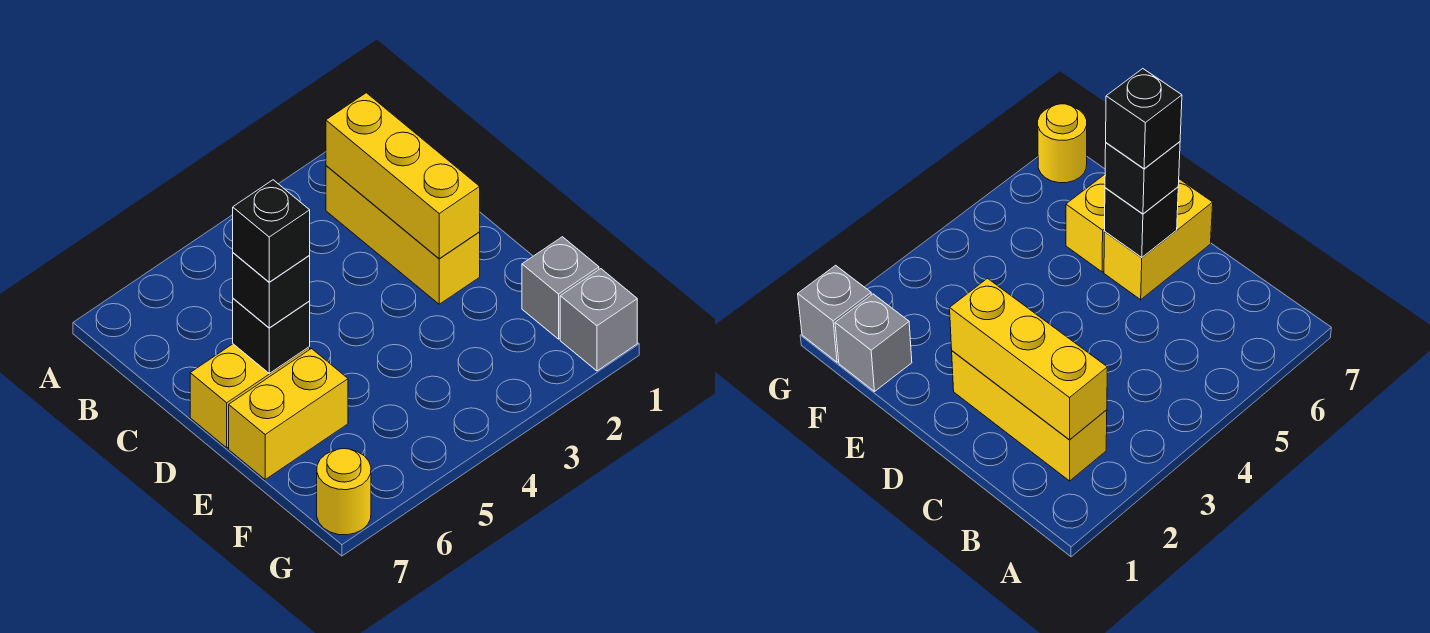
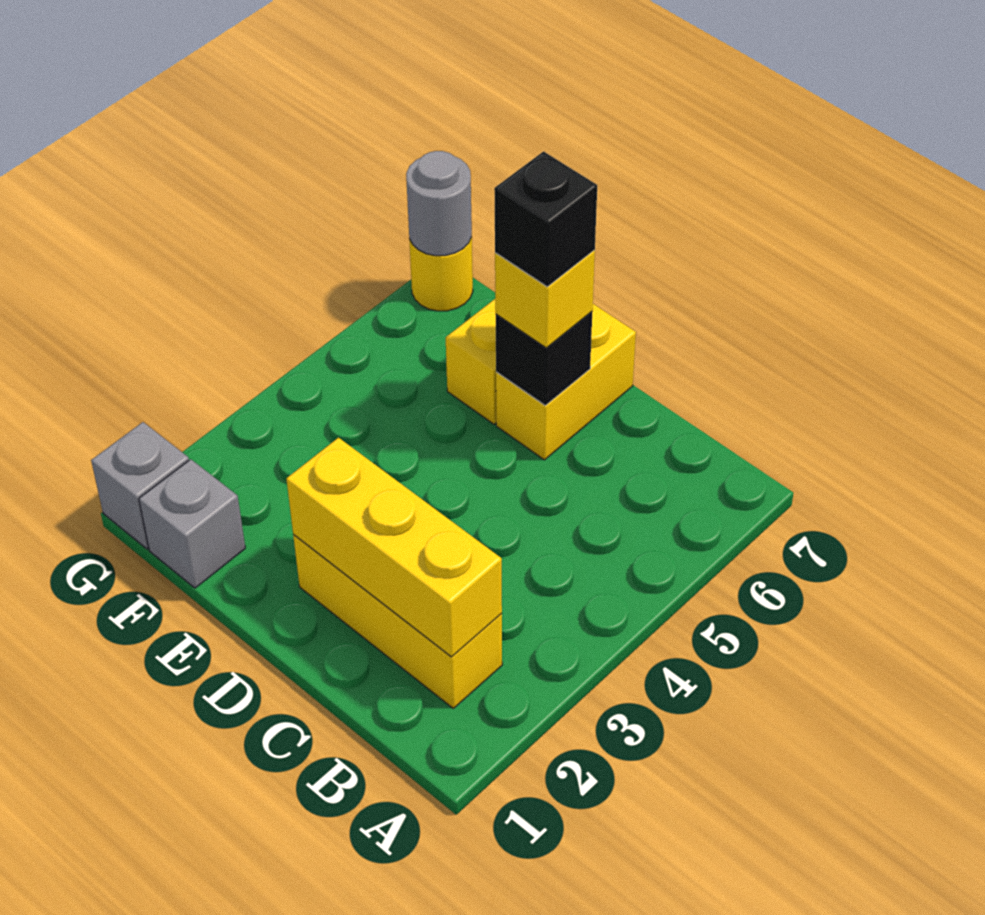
black 1x1 brick [233,253,310,328] -> yellow 1x1 brick [495,250,595,348]
none -> grey 1x1 round brick [406,151,472,256]

